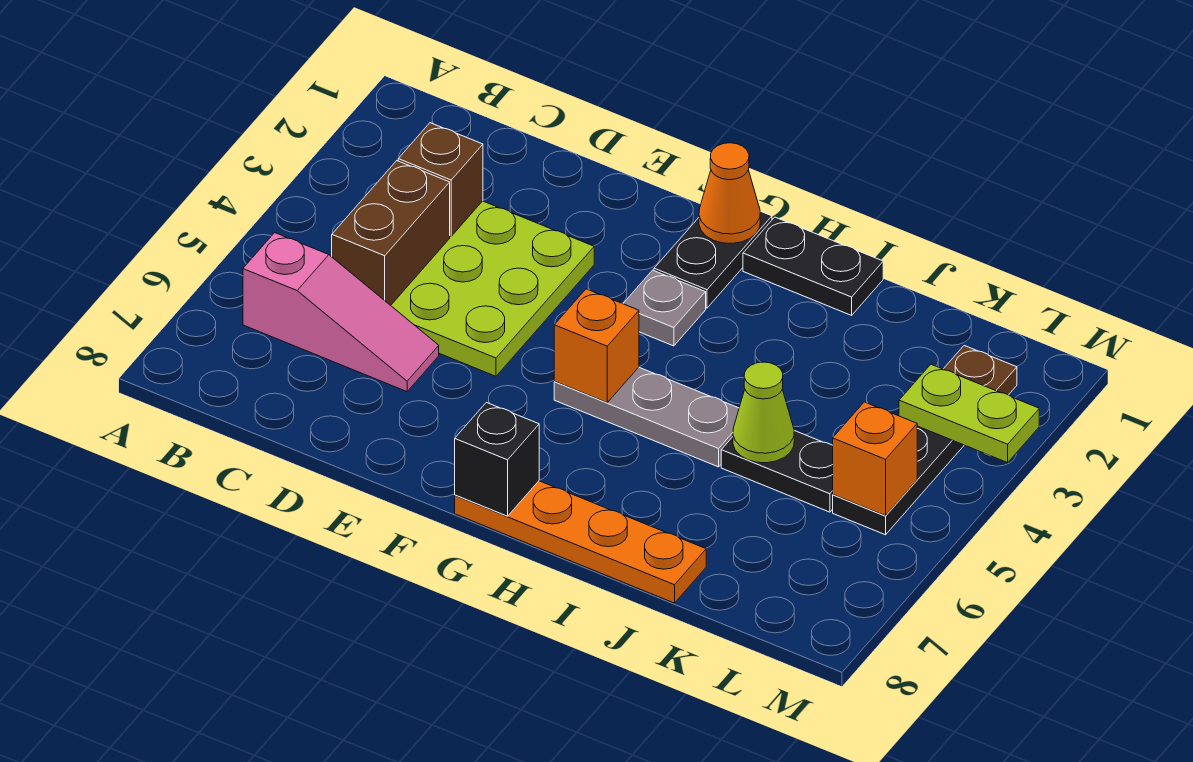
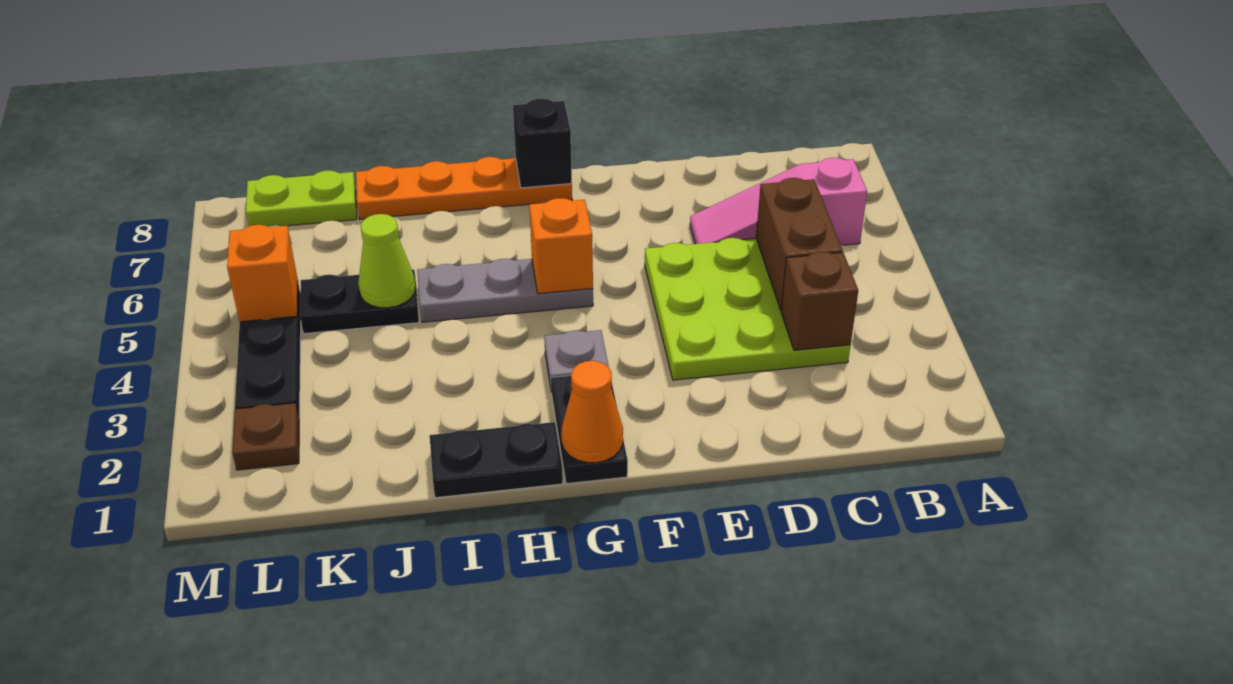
lime 1x2 plate [899,364,1039,463] -> lime 1x2 plate moved to [246,170,357,227]

